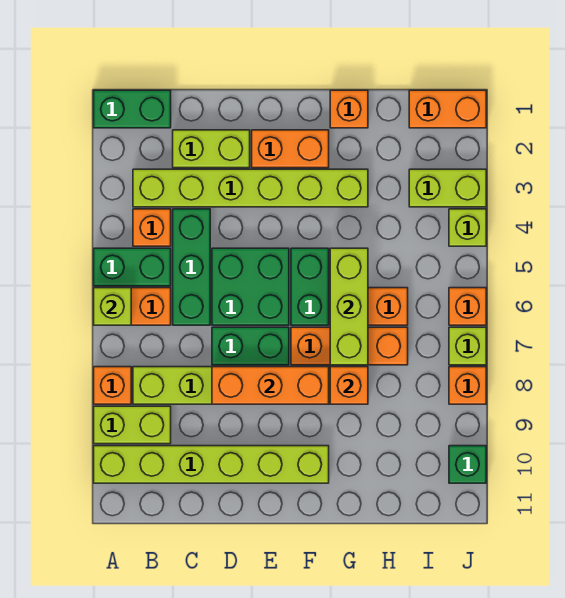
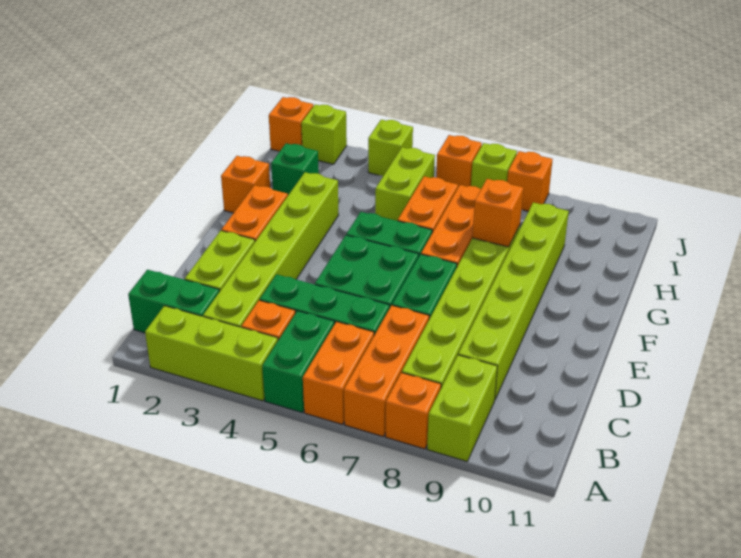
green 1x2 brick [94,90,171,128] -> green 1x2 brick turned to [128,270,219,333]
lime 1x1 brick [94,288,131,325] -> lime 1x1 brick moved to [301,104,347,164]
lime 1x6 brick [94,446,329,483] -> lime 1x6 brick moved to [458,202,569,399]
orange 1x3 brick [212,367,329,404] -> orange 1x3 brick moved to [344,305,429,437]
lime 1x3 brick [330,248,368,365] -> lime 1x3 brick moved to [145,306,278,401]
orange 1x2 brick [409,90,486,128] -> orange 1x1 brick [269,97,313,151]
lime 1x2 brick [409,169,486,207] -> lime 1x2 brick moved to [375,147,435,221]
green 1x1 brick [449,446,486,483] -> green 1x1 brick moved to [271,143,319,195]

